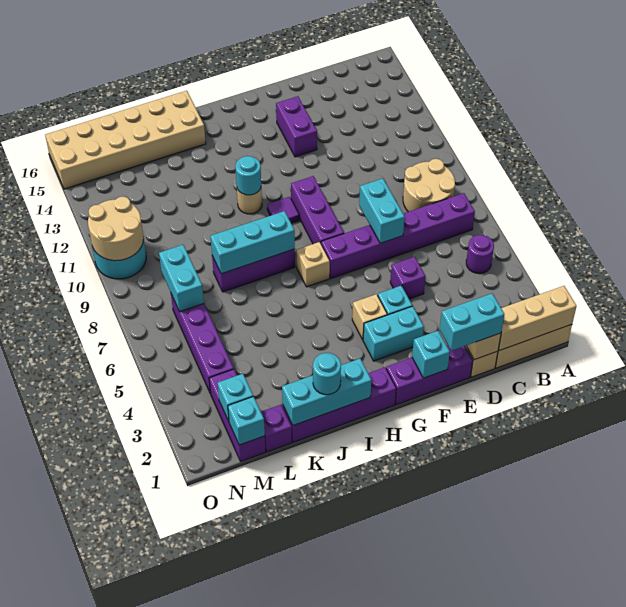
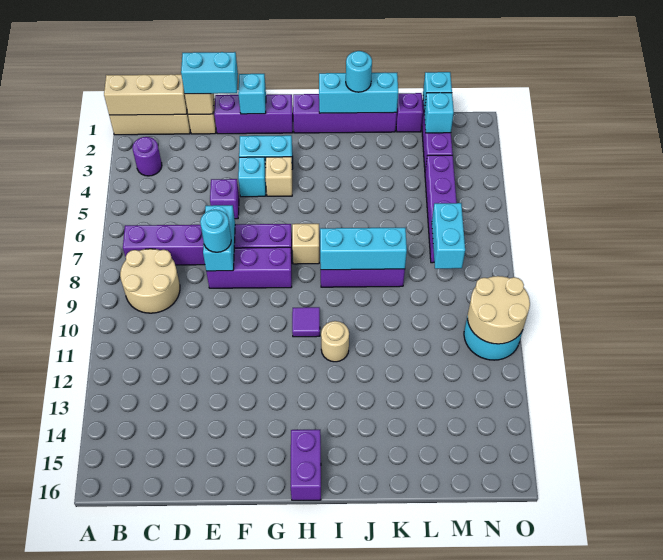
purple 1x1 round brick [466,235,494,274] -> purple 1x1 round brick moved to [132,137,162,176]
purple 1x2 brick [276,96,317,157] -> purple 1x2 brick moved to [291,430,321,500]
purple 1x3 brick [291,176,344,244] -> purple 1x3 brick turned to [206,247,292,288]
cyan 1x1 round brick [235,156,261,195] -> cyan 1x1 round brick moved to [200,210,231,252]
tan 2x6 brick [45,91,206,189] -> none

